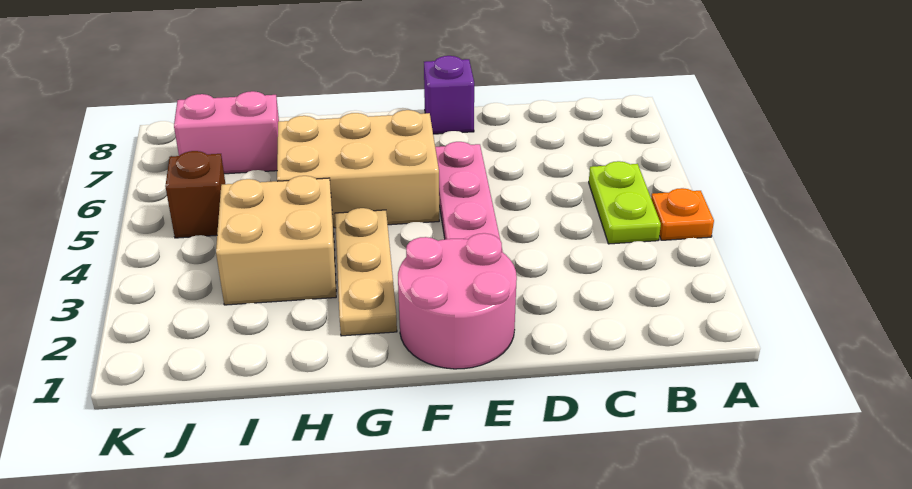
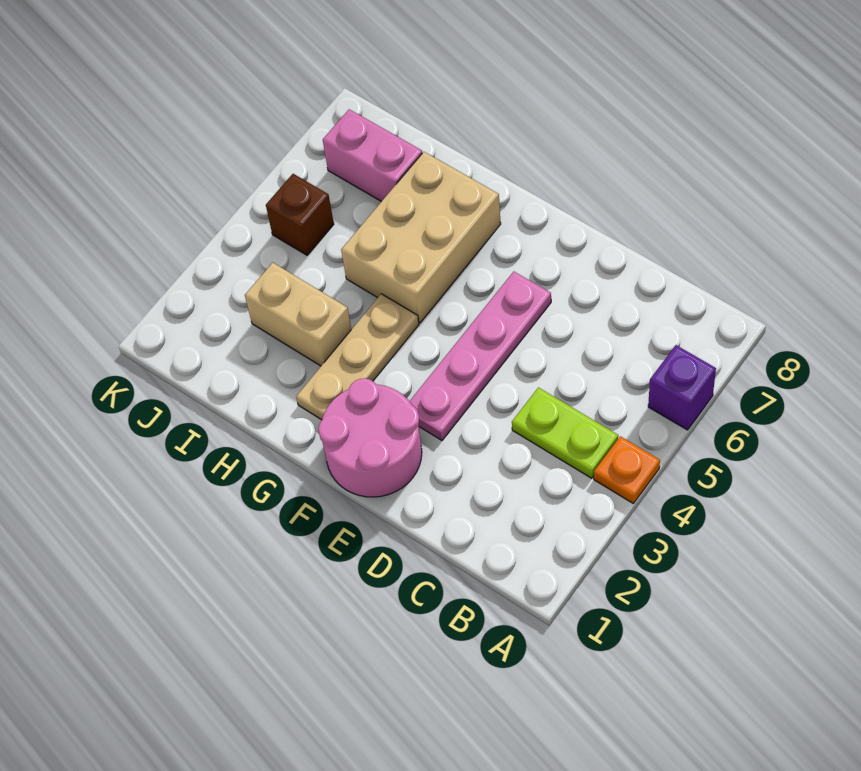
lime 1x2 plate [589,161,661,244] -> lime 1x2 plate turned to [512,388,618,478]
purple 1x1 brick [424,56,474,134] -> purple 1x1 brick moved to [648,345,716,430]
tan 2x3 brick [277,110,439,228] -> tan 2x3 brick turned to [341,152,501,323]
tan 2x2 brick [216,176,336,305] -> tan 1x2 brick [245,263,351,366]

